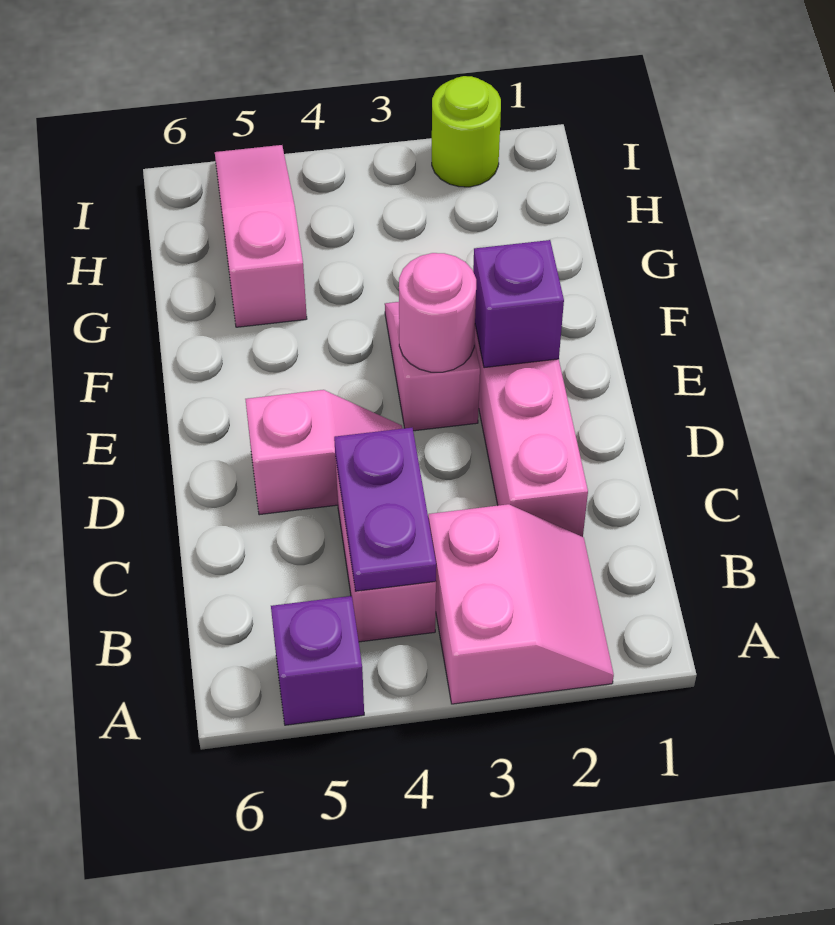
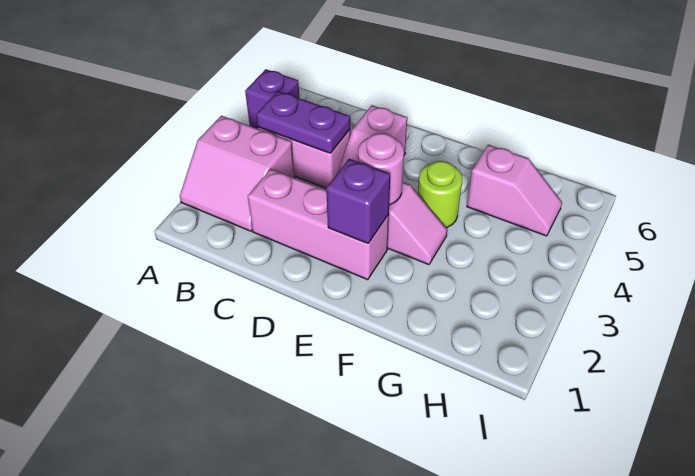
pink 1x3 slope [215,145,307,327] -> pink 1x2 slope [467,145,562,236]
lime 1x1 round brick [432,76,501,187] -> lime 1x1 round brick moved to [418,161,462,228]

